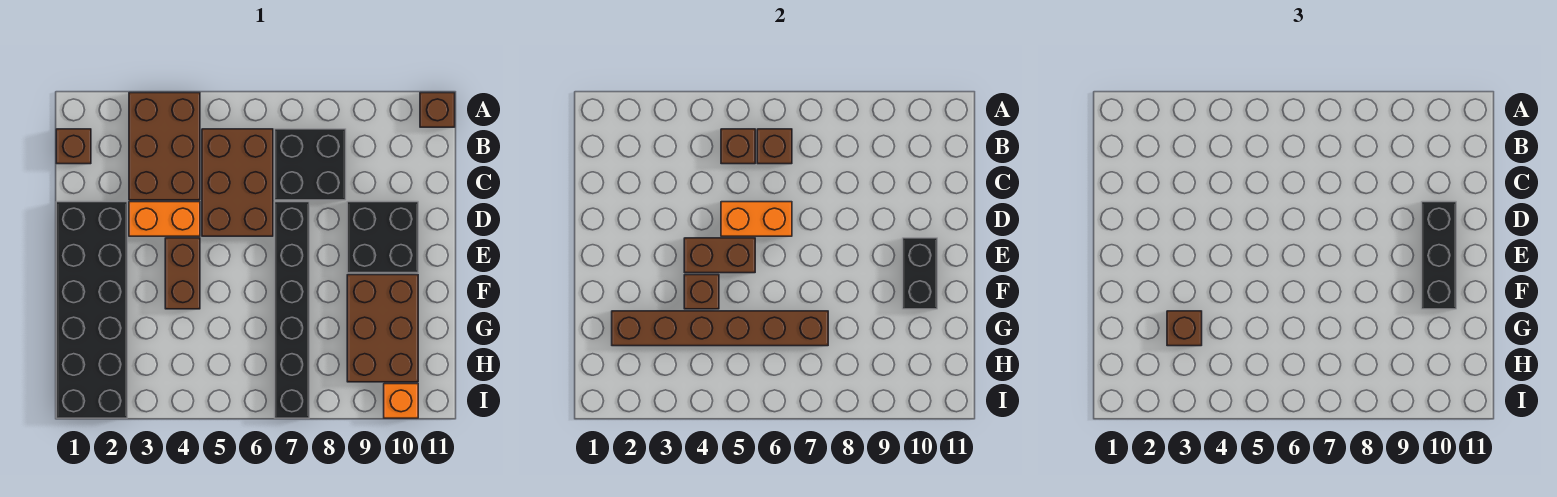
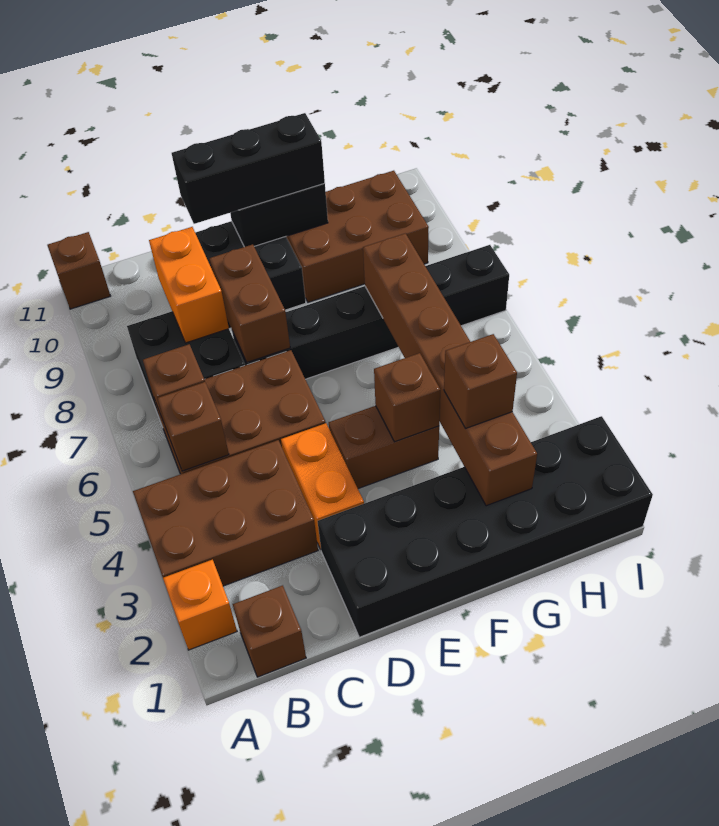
orange 1x2 brick [721,202,792,236] -> orange 1x2 brick moved to [149,227,229,343]
brown 1x2 brick [684,238,755,273] -> brown 1x2 brick moved to [209,244,290,362]
orange 1x1 brick [384,384,418,418] -> orange 1x1 brick moved to [163,560,237,650]

